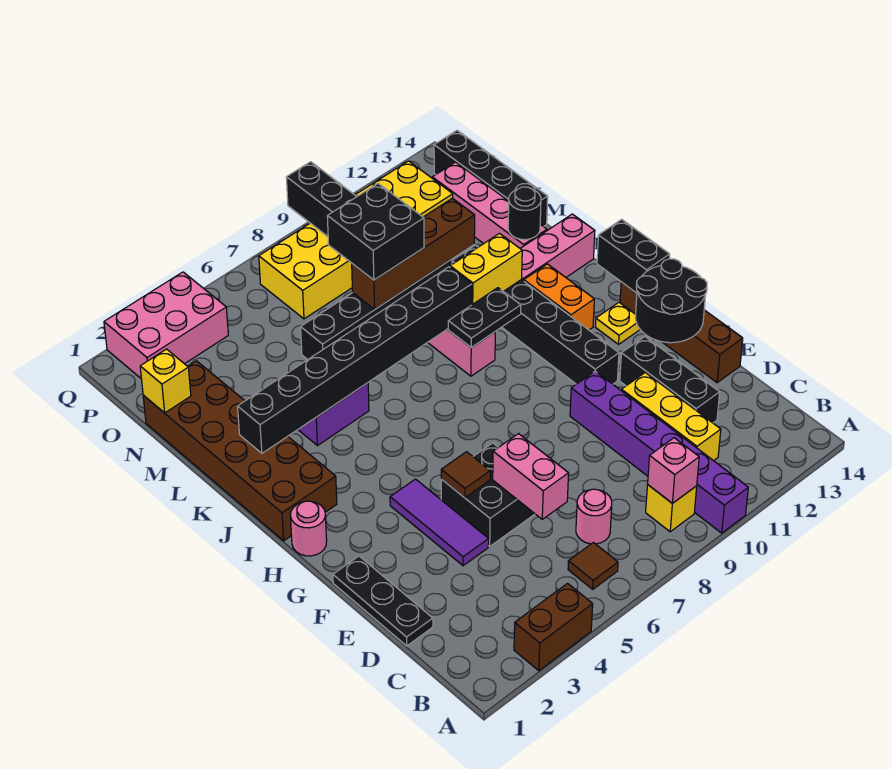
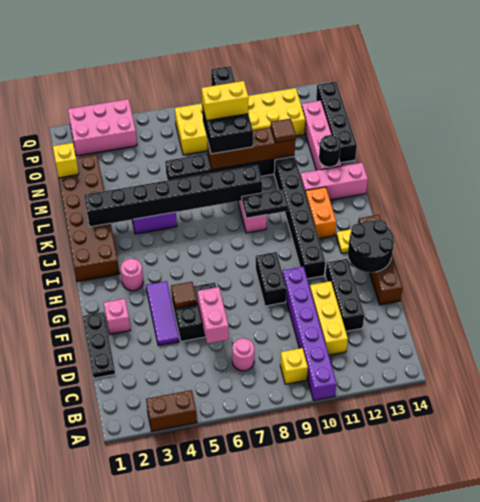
brown 1x1 tile [568,543,618,589] -> brown 1x1 tile moved to [271,119,296,143]
pink 1x1 brick [648,438,699,503] -> pink 1x1 brick moved to [104,299,130,335]
pink 1x1 round brick [291,501,327,556] -> pink 1x1 round brick moved to [121,259,143,291]
black 1x2 brick [597,219,670,293] -> black 1x2 brick moved to [256,252,287,306]
yellow 1x2 brick [450,234,522,305] -> yellow 1x2 brick moved to [202,81,249,121]

